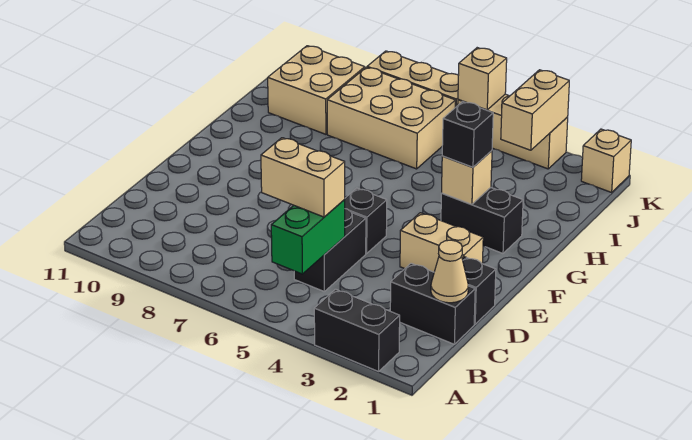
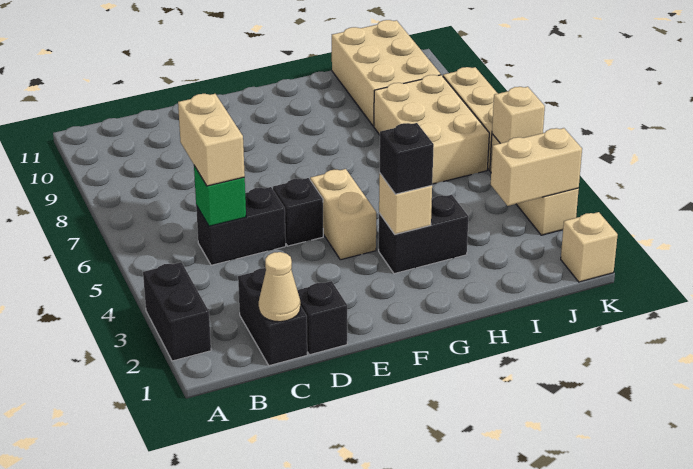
green 1x2 brick [271,200,345,274] -> green 1x1 brick [194,166,246,226]
tan 1x2 brick [400,213,483,272] -> tan 1x2 brick moved to [310,169,376,260]
black 1x2 brick [441,188,523,253] -> black 1x2 brick turned to [379,195,469,274]
tan 2x2 brick [268,46,365,134] -> tan 2x3 brick [332,20,441,126]

